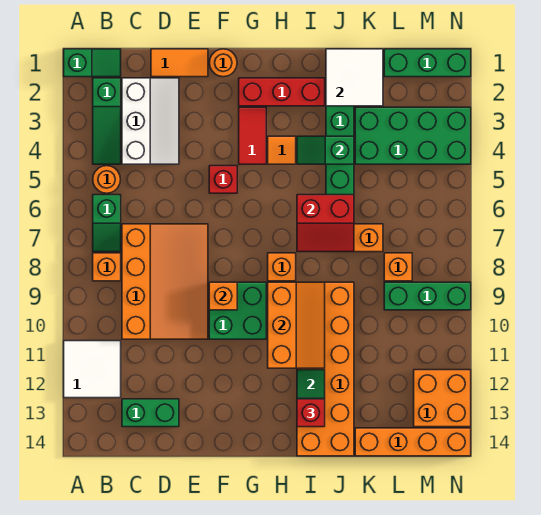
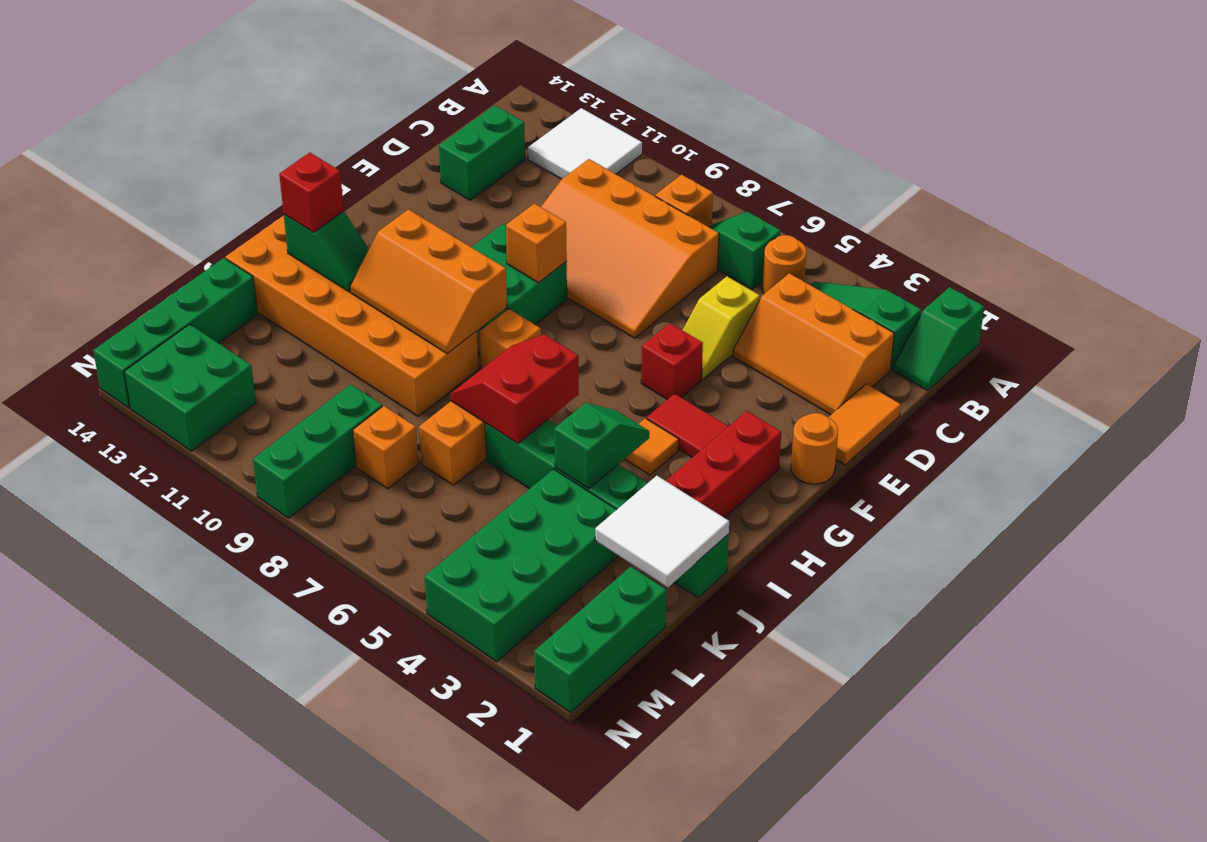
white 2x3 slope [122,78,179,164] -> orange 2x3 slope [733,273,894,415]
none -> yellow 1x2 slope [683,276,760,379]
orange 1x4 brick [355,428,471,456] -> green 1x4 brick [93,258,258,408]
orange 2x2 brick [414,370,471,427] -> green 2x2 brick [124,324,256,451]

